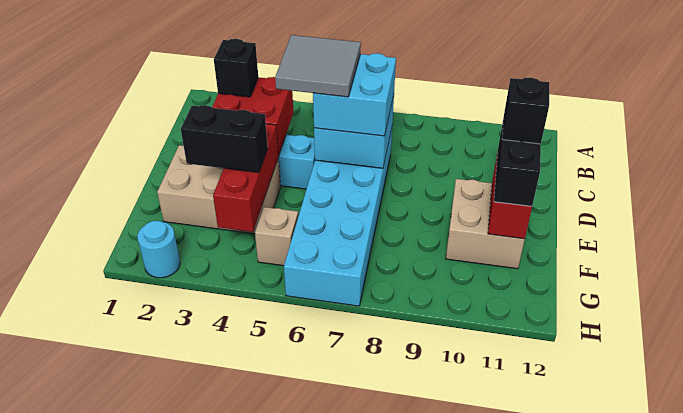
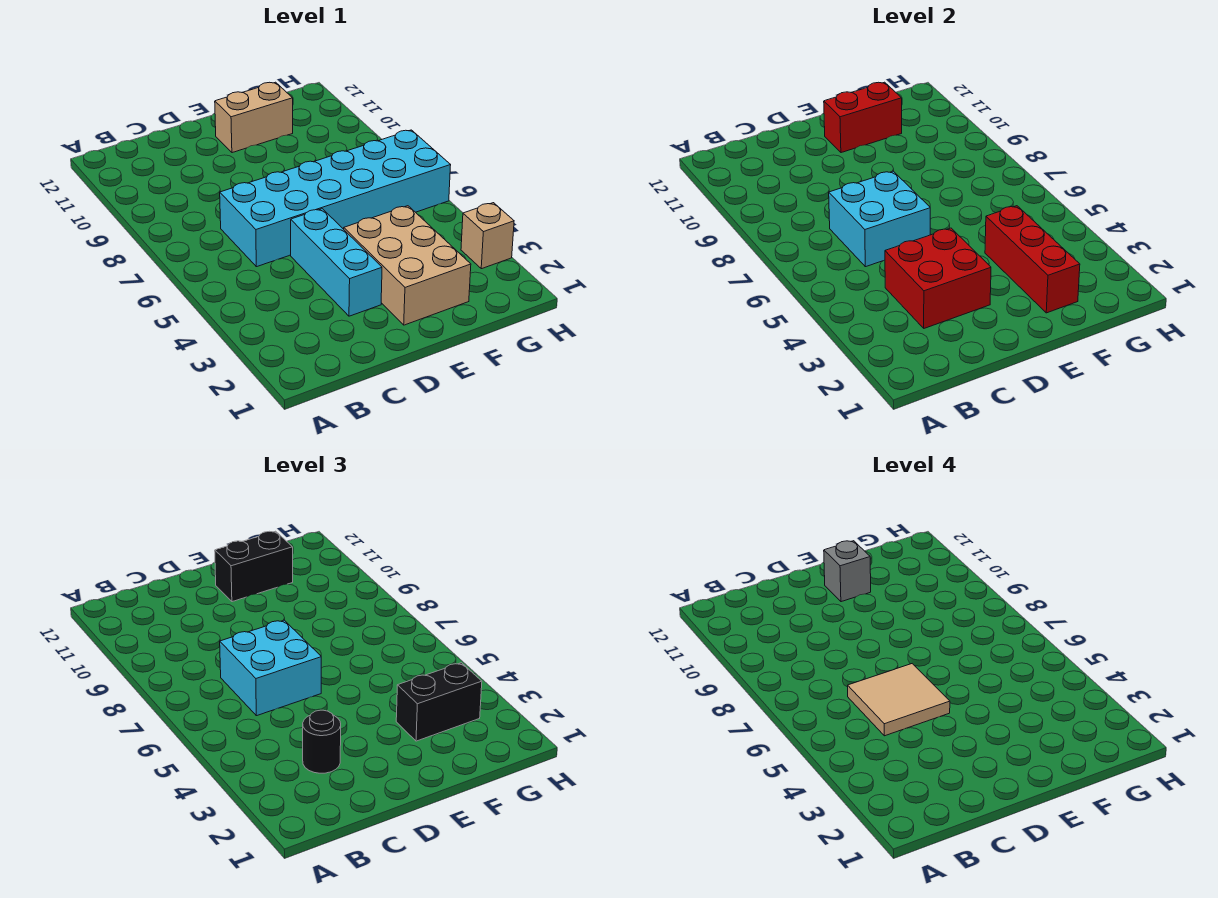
black 1x1 brick [214,39,258,97] -> black 1x1 round brick [303,710,341,773]
grey 2x2 tile [275,35,361,97] -> tan 2x2 tile [848,664,950,736]
red 1x3 brick [213,124,278,232] -> red 1x3 brick turned to [985,206,1080,313]
tan 2x2 brick [446,179,525,269] -> tan 1x2 brick [215,82,293,153]
black 1x1 brick [502,77,549,144] -> grey 1x1 brick [824,541,871,602]
black 1x2 brick [181,105,268,173] -> black 1x2 brick turned to [396,663,482,741]
tan 1x1 brick [255,207,298,266] -> tan 1x1 brick moved to [461,203,514,269]
cyan 1x1 round brick [137,221,180,278] -> none

